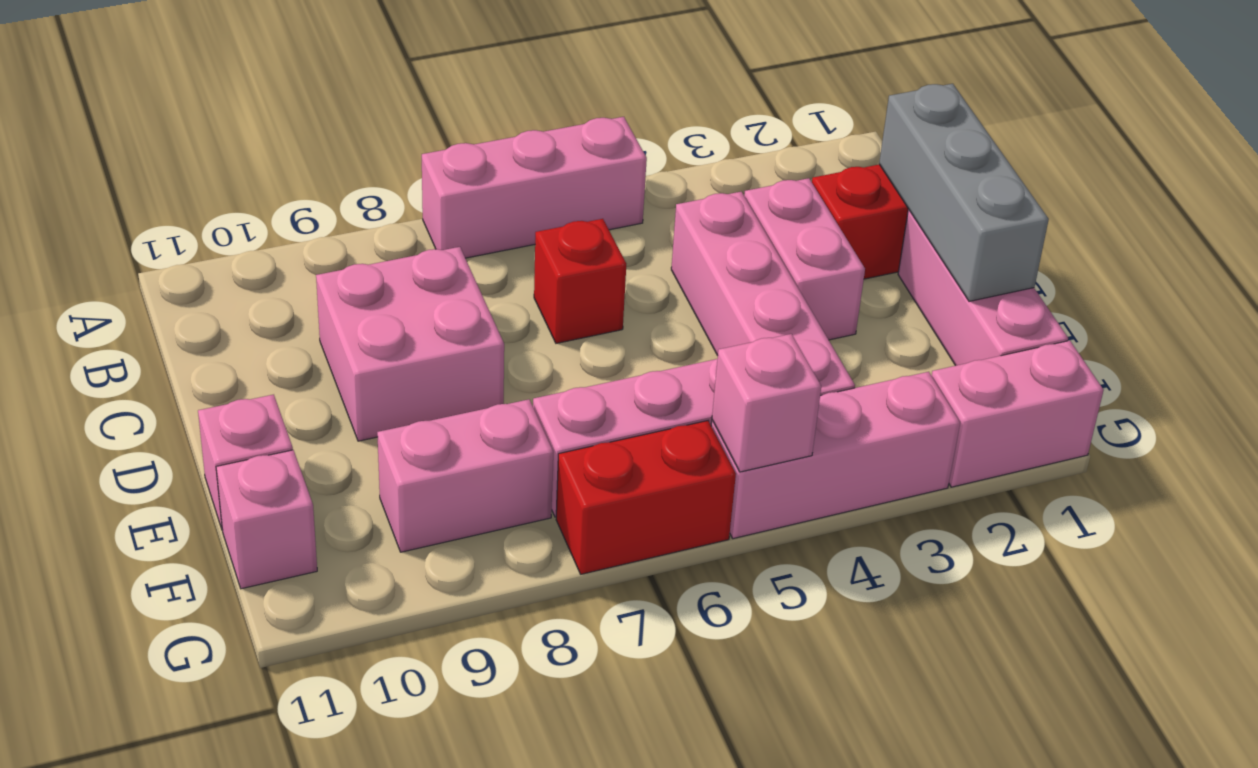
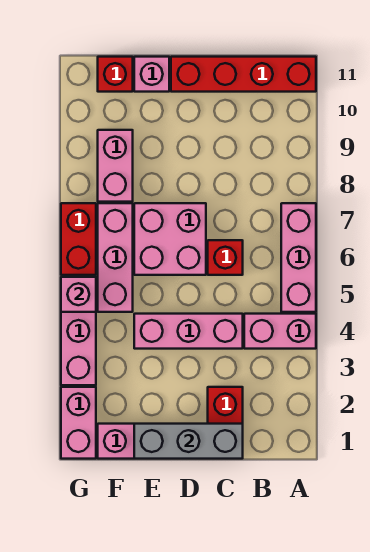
none -> red 1x4 brick [171,57,316,92]
pink 1x2 brick [744,178,865,340] -> pink 1x2 brick moved to [244,314,316,349]
pink 1x4 brick [671,192,855,396] -> pink 1x3 brick [134,314,243,349]
pink 2x2 brick [316,247,504,441] -> pink 2x2 brick moved to [134,203,206,275]
pink 1x1 brick [216,450,317,589] -> red 1x1 brick [98,57,133,92]

